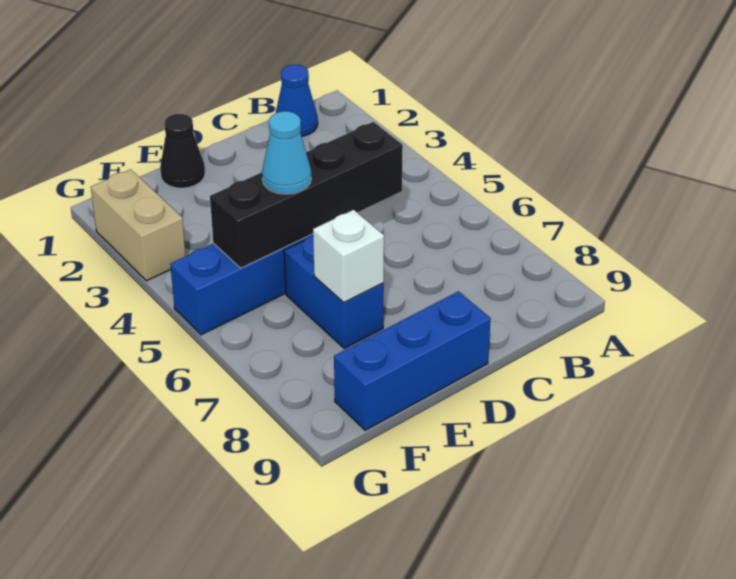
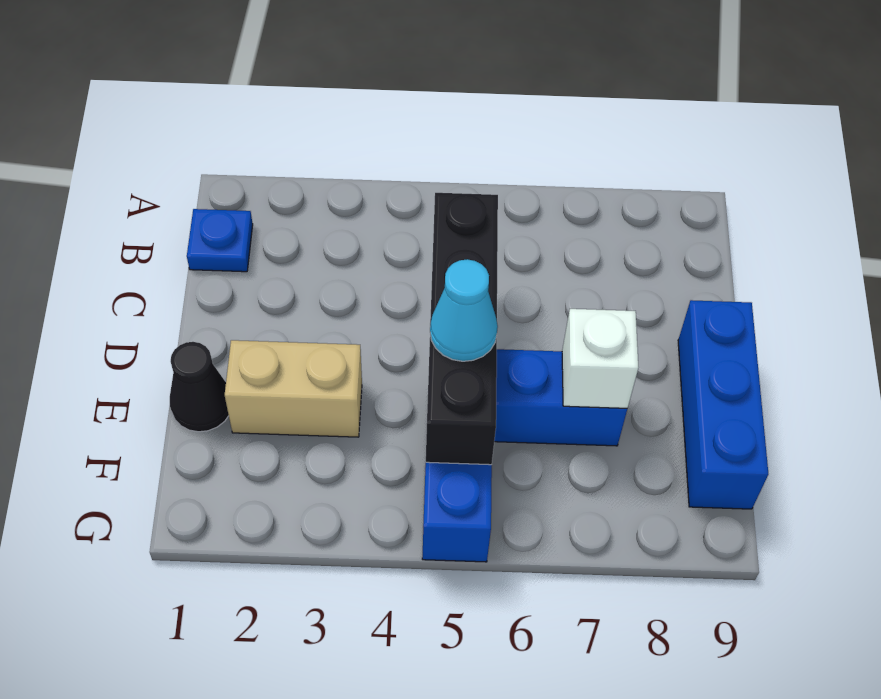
blue 1x1 cone [276,65,318,137] -> blue 1x1 plate [187,209,253,272]
tan 1x2 brick [91,169,186,281] -> tan 1x2 brick moved to [225,340,362,437]

